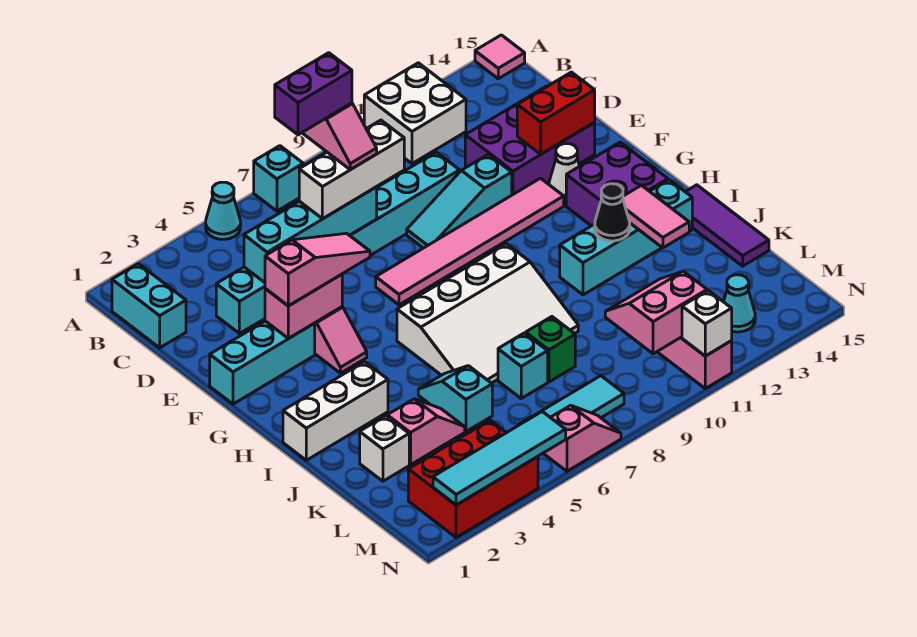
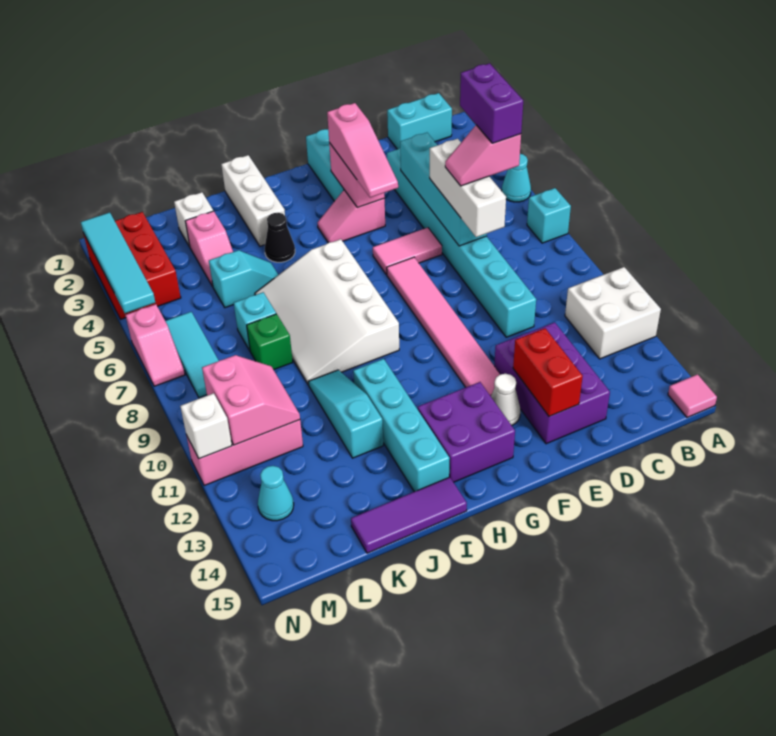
cyan 1x3 slope [407,154,512,248] -> cyan 1x3 slope moved to [308,370,383,458]
black 1x1 cone [595,184,630,241] -> black 1x1 cone moved to [265,213,295,262]
pink 1x2 tile [623,185,689,248] -> pink 1x2 tile moved to [373,228,442,275]

